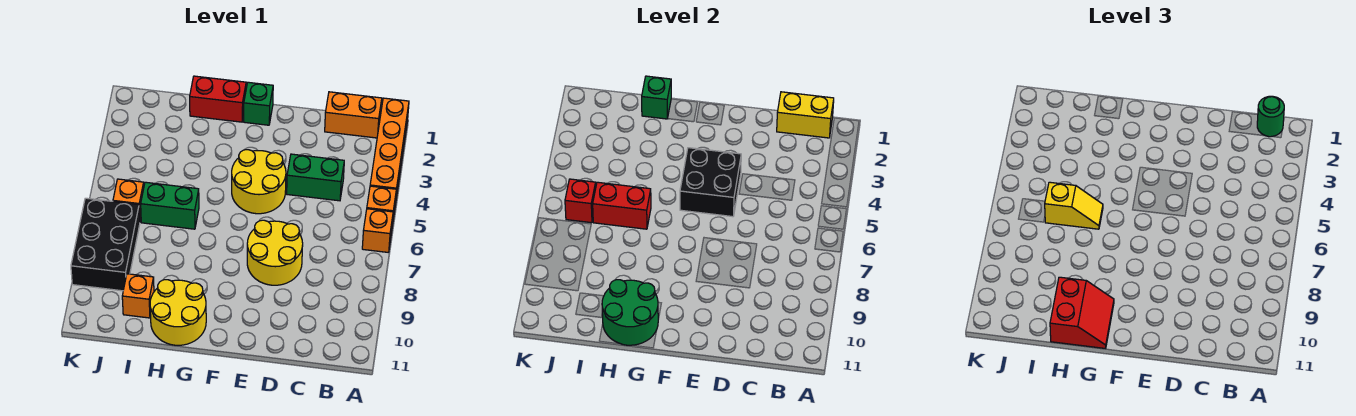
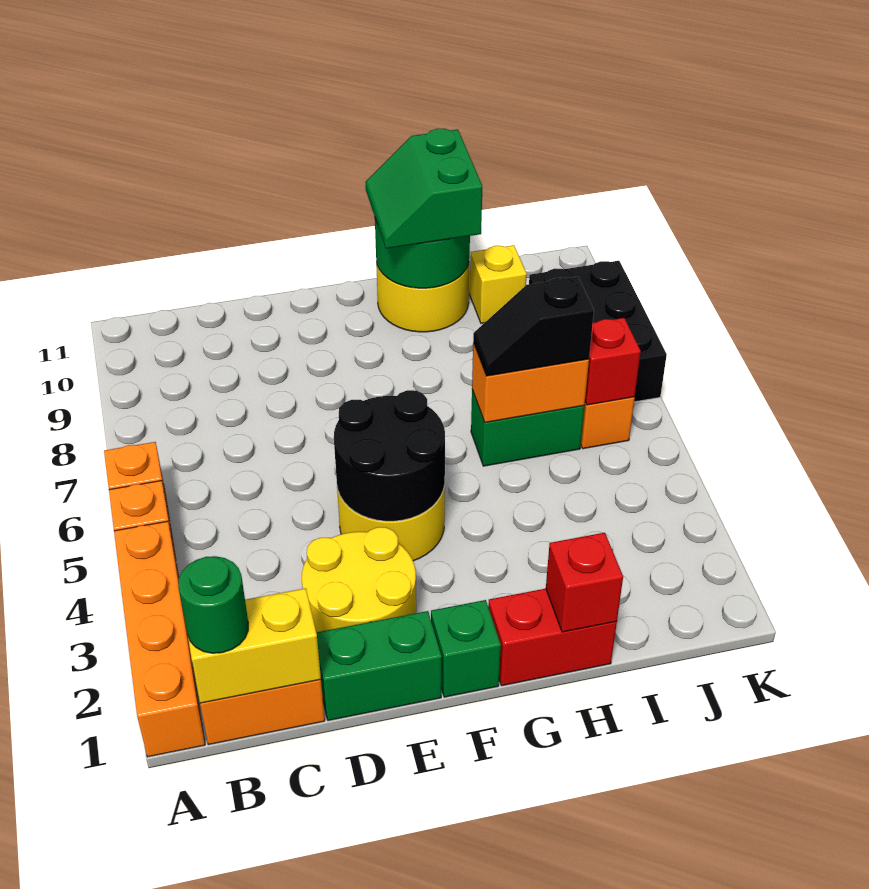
green 1x2 brick [287,154,344,201] -> green 1x2 brick moved to [316,611,442,721]
yellow 2x2 round brick [247,220,303,285] -> yellow 2x2 round brick moved to [302,527,416,632]
black 2x2 brick [680,148,741,217] -> black 2x2 round brick [334,390,445,521]
red 2x2 slope [1050,277,1114,348] -> green 2x2 slope [366,129,482,249]
green 1x1 brick [642,76,671,119] -> red 1x1 brick [546,533,623,632]
red 1x2 brick [593,182,651,229] -> orange 1x2 brick [472,343,589,422]
yellow 1x2 slope [1045,182,1103,229] -> black 1x2 slope [473,277,594,376]
orange 1x1 brick [122,274,154,318] -> yellow 1x1 brick [470,245,527,323]

